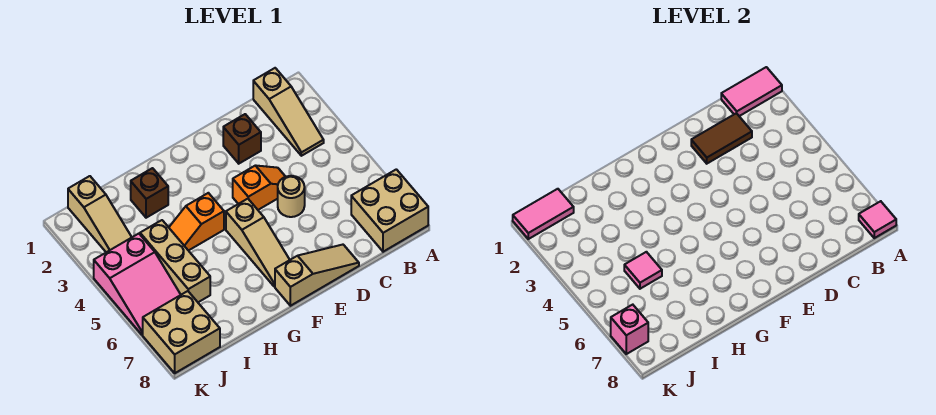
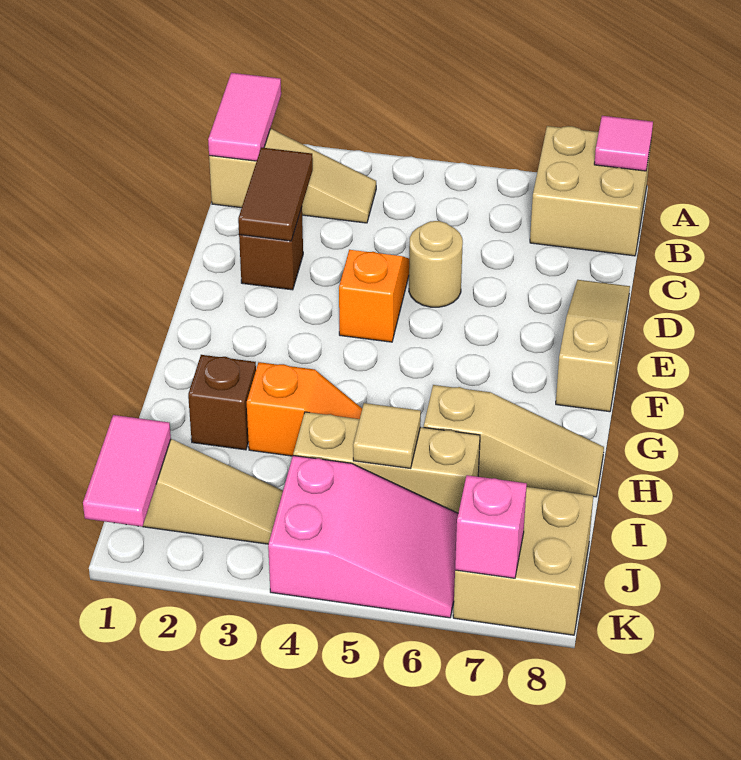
tan 1x3 slope [226,199,290,287] -> tan 1x3 slope moved to [424,385,604,497]
orange 1x2 slope [169,193,224,251] -> orange 1x2 slope turned to [247,362,362,456]
pink 1x1 tile [624,252,662,289] -> tan 1x1 tile [353,403,421,468]

